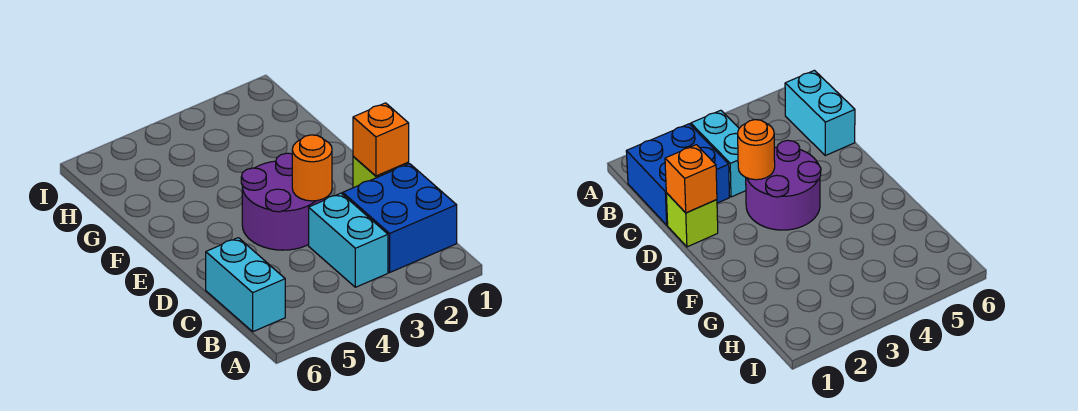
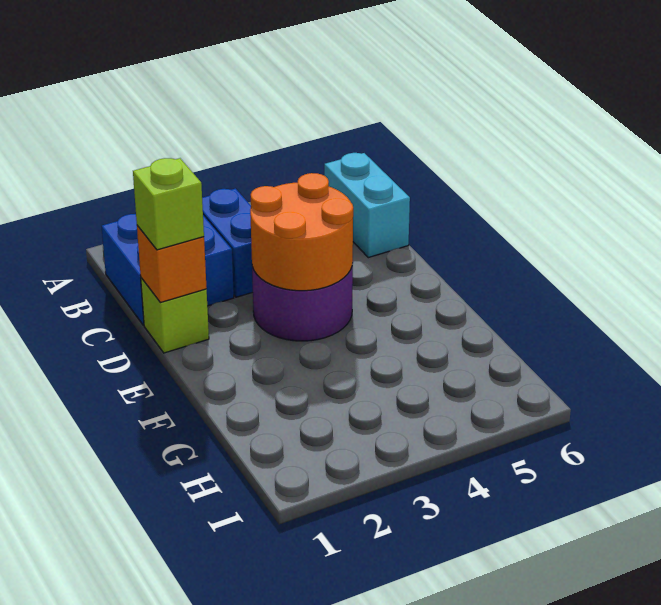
cyan 1x2 brick [309,193,388,287] -> blue 1x2 brick [202,188,253,297]
none -> lime 1x1 brick [133,158,204,250]
orange 1x1 round brick [292,135,332,201] -> orange 2x2 round brick [250,173,353,291]

